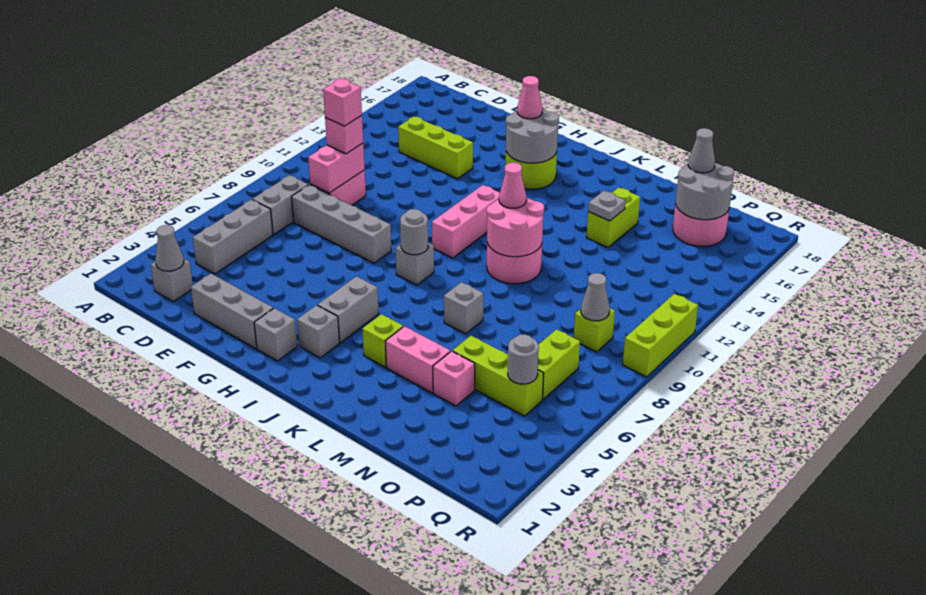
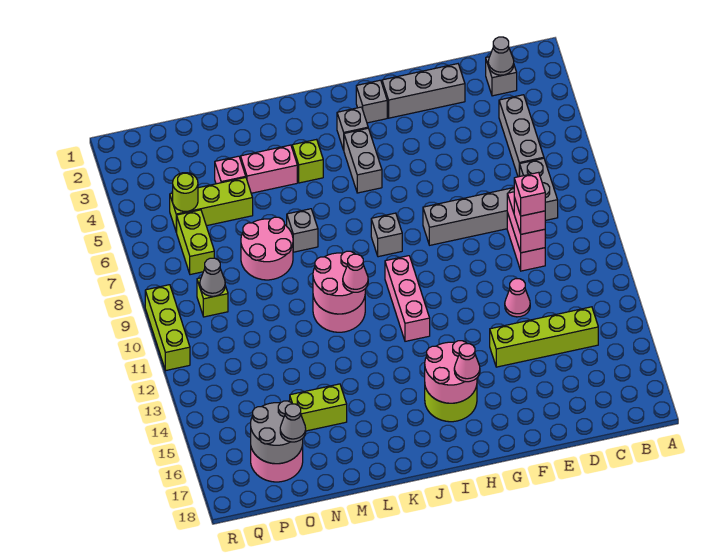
lime 1x3 brick [398,116,473,179] -> lime 1x4 brick [490,307,598,367]
none -> pink 1x1 cone [505,279,530,317]
grey 2x2 round brick [506,110,559,163] -> pink 2x2 round brick [425,341,477,403]
grey 1x1 round brick [400,209,428,255] -> none
none -> pink 2x2 round brick [241,217,293,280]
lime 1x2 brick [586,187,640,248] -> lime 1x2 brick turned to [290,384,347,431]
grey 1x1 plate [588,191,626,221] -> none
grey 1x1 round brick [508,334,539,384] -> lime 1x1 round brick [173,173,198,212]

